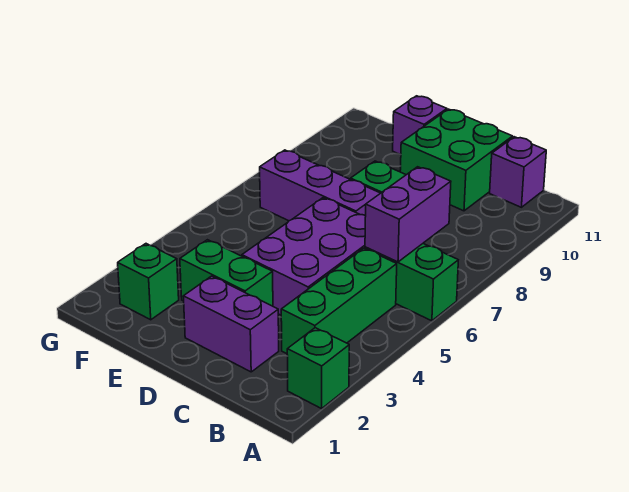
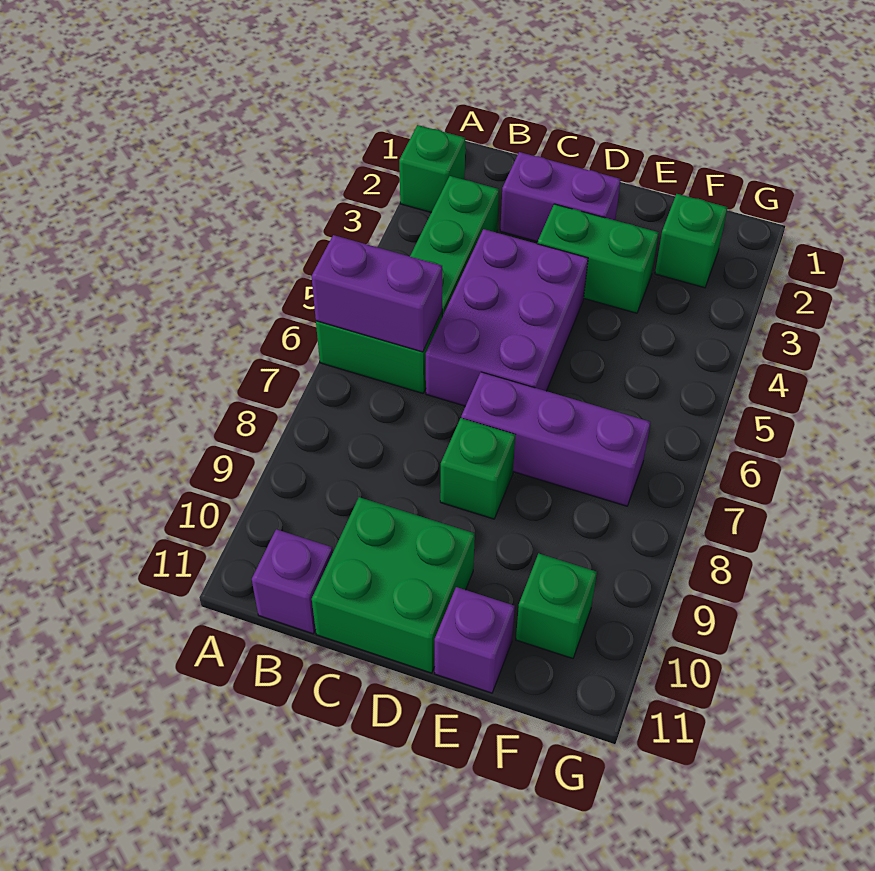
purple 1x2 brick [365,167,451,262] -> purple 1x2 brick turned to [311,235,442,352]
none -> green 1x1 brick [516,553,597,659]

